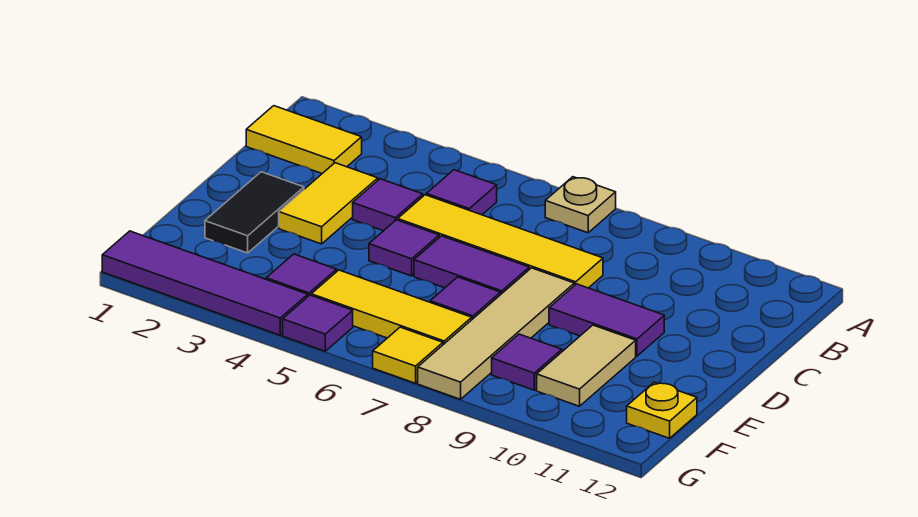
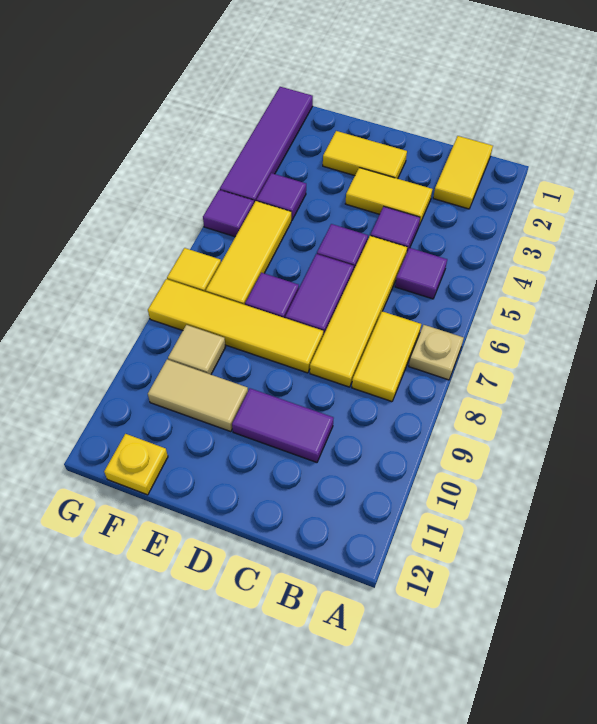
none -> yellow 1x2 tile [352,311,421,402]
black 1x2 tile [205,172,304,253] -> yellow 1x2 tile [323,131,407,179]
tan 1x4 tile [418,268,574,399] -> yellow 1x4 tile [148,279,323,373]
purple 1x2 tile [549,284,664,356] -> purple 1x2 tile turned to [232,388,334,462]
purple 1x1 tile [492,334,562,390] -> tan 1x1 tile [168,325,226,375]

